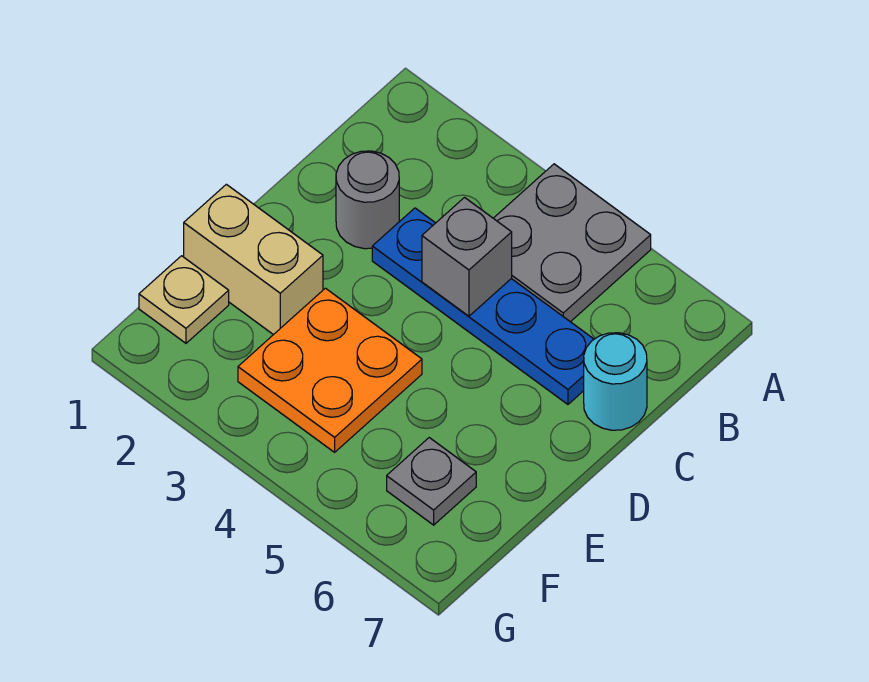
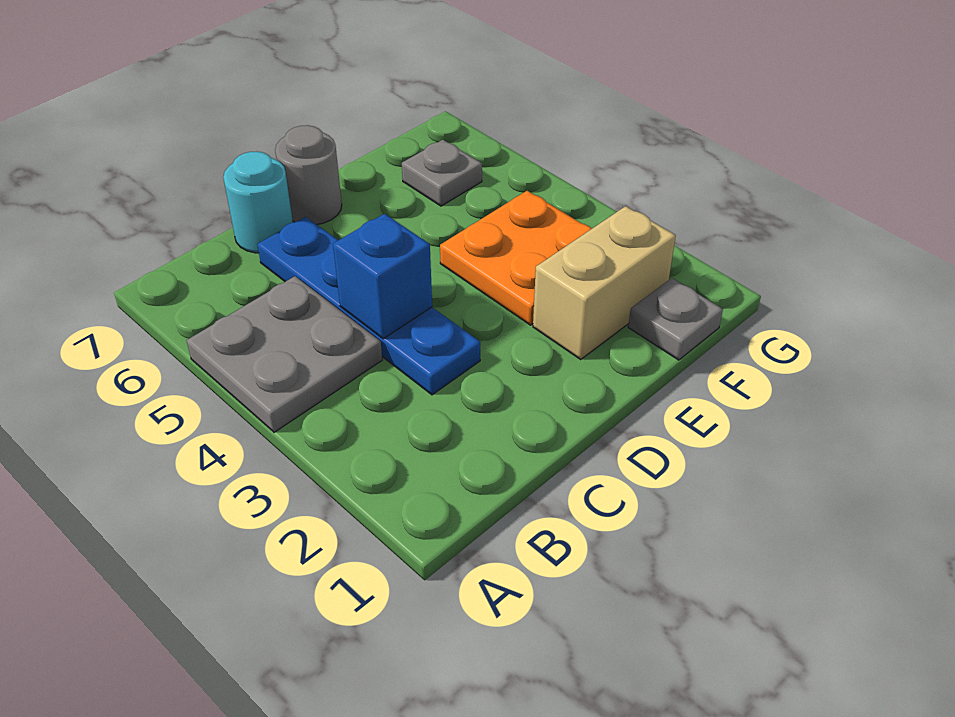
grey 1x1 round brick [336,151,399,249] -> grey 1x1 round brick moved to [275,125,342,225]
grey 1x1 brick [422,198,512,316] -> blue 1x1 brick [333,214,432,339]
tan 1x2 brick [184,184,323,335] -> tan 1x2 brick turned to [533,206,676,359]
tan 1x1 plate [139,256,229,343] -> grey 1x1 plate [628,278,723,360]

